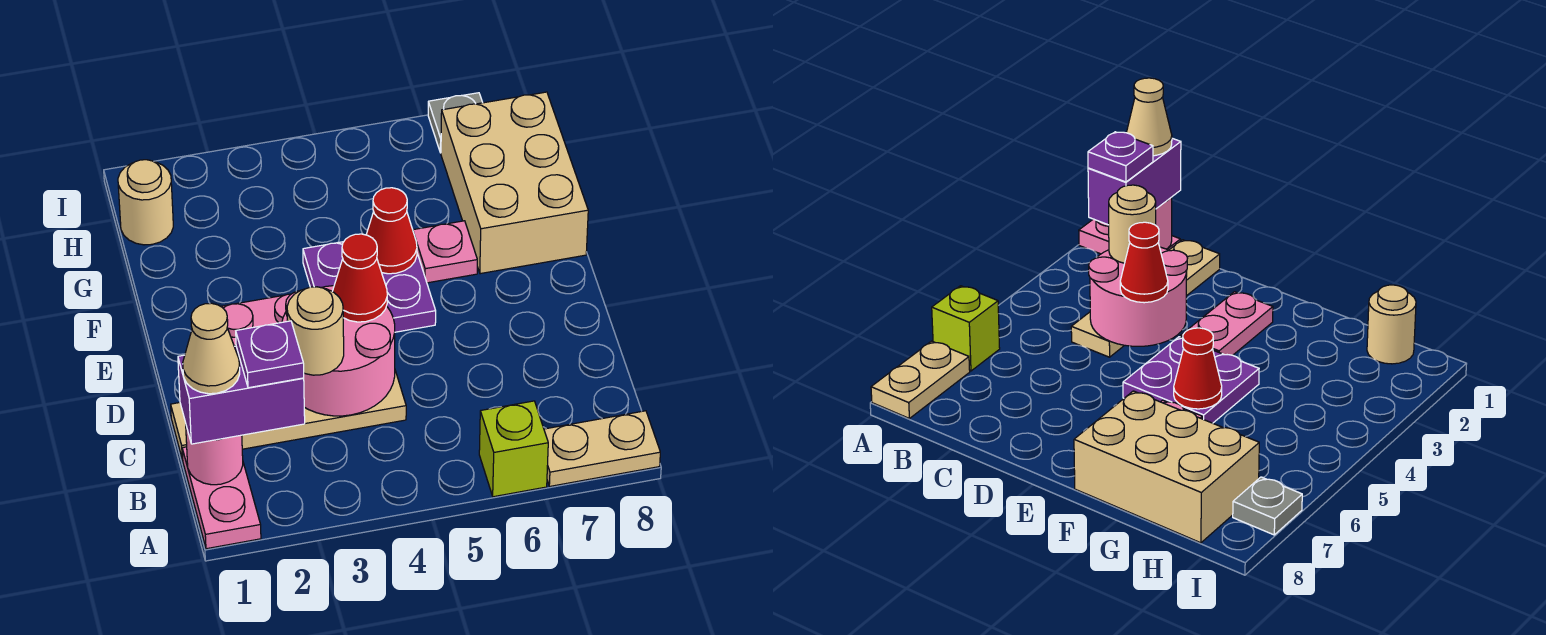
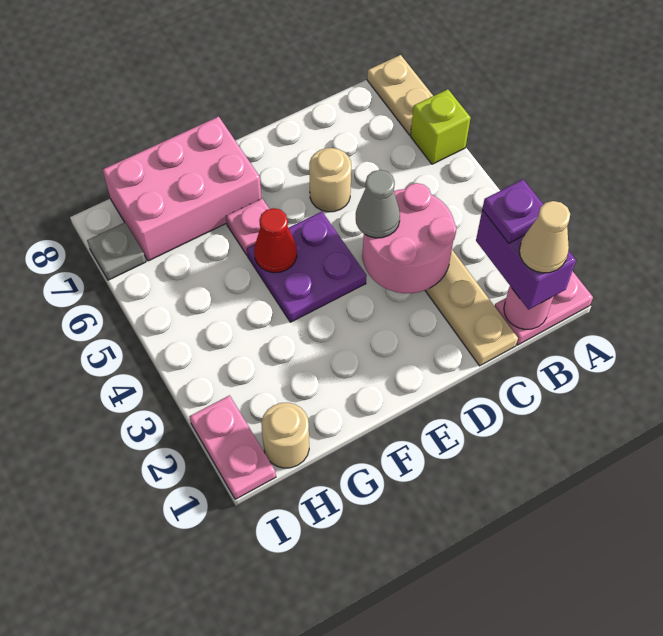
tan 1x1 round brick [287,287,344,375] -> tan 1x1 round brick moved to [309,148,351,212]
red 1x1 cone [332,234,387,322] -> grey 1x1 cone [356,170,400,238]
pink 1x2 plate [221,294,291,346] -> pink 1x2 plate moved to [189,395,276,499]
tan 2x3 brick [441,92,588,274] -> pink 2x3 brick [103,117,262,261]

